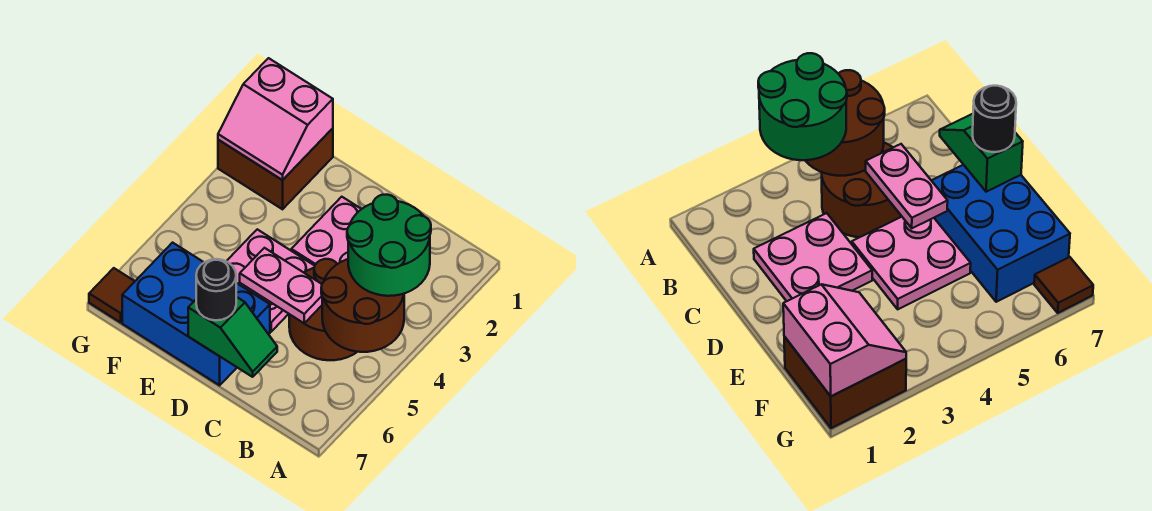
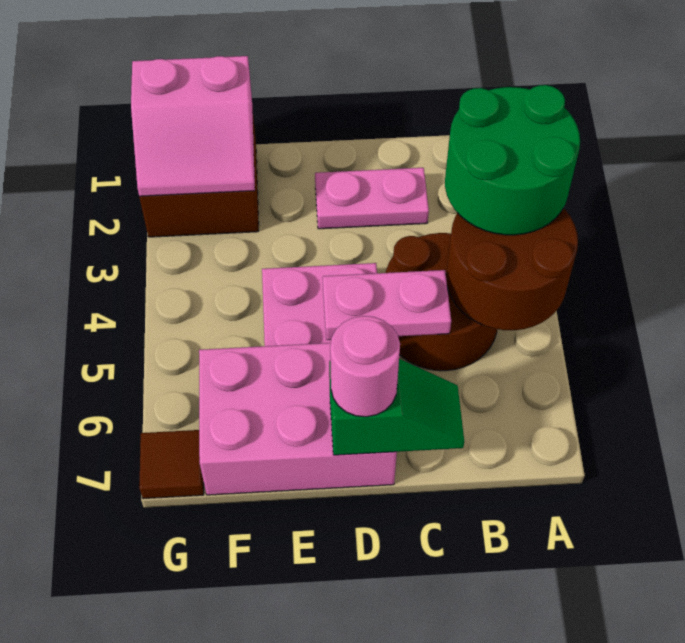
pink 2x2 plate [291,197,361,266] -> pink 1x2 plate [315,168,429,229]
blue 2x3 brick [122,243,270,385] -> pink 2x3 brick [199,343,397,495]
black 1x1 round brick [196,259,236,320] -> pink 1x1 round brick [330,316,400,417]

